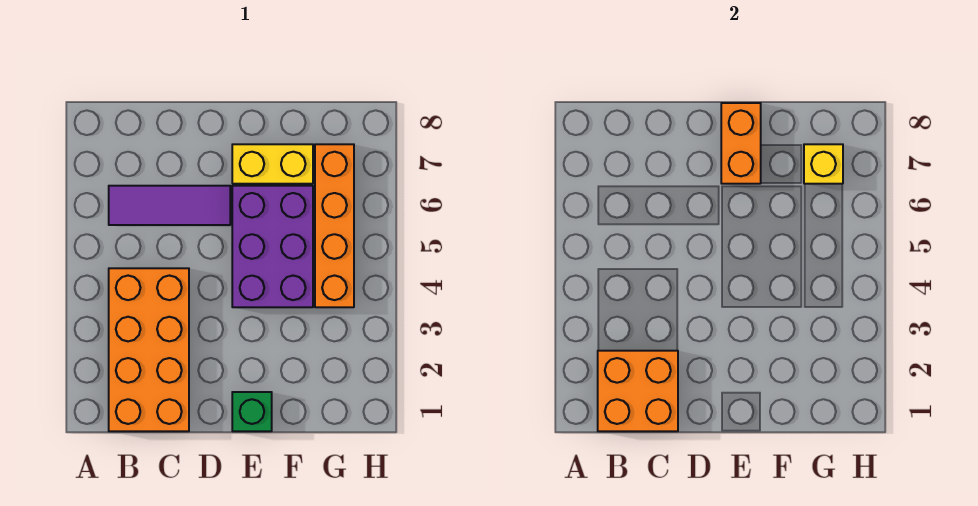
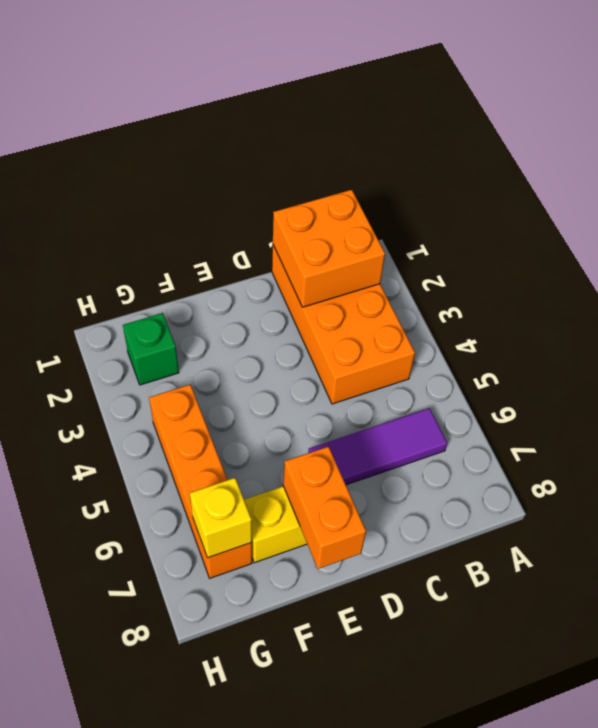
green 1x1 brick [232,392,272,431] -> green 1x1 brick moved to [123,313,179,385]
purple 2x3 brick [232,186,313,307] -> none

